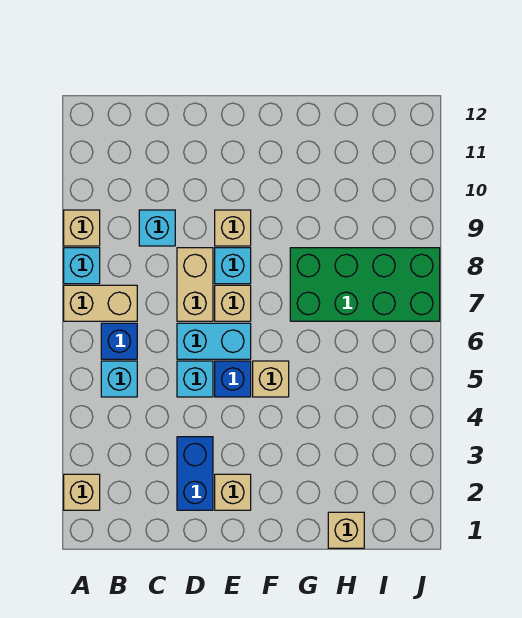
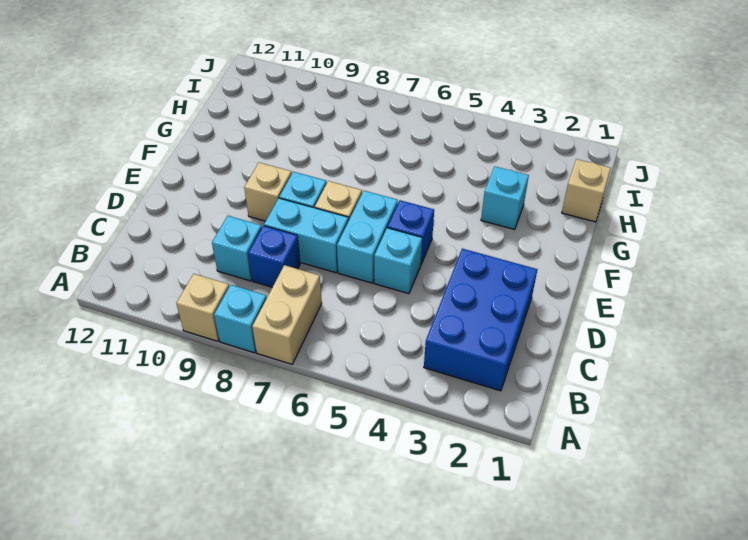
tan 1x1 brick [64,474,100,510] -> none
cyan 1x1 brick [101,361,137,397] -> cyan 1x1 brick moved to [481,166,529,230]
blue 1x1 brick [101,323,137,359] -> blue 1x1 brick moved to [248,226,300,287]
blue 1x2 brick [177,437,213,510] -> blue 2x3 brick [424,249,538,391]
tan 1x2 brick [177,248,213,321] -> cyan 1x2 brick [264,198,349,273]
tan 1x1 brick [215,474,251,510] -> none
tan 1x1 brick [253,361,289,397] -> none
green 2x4 brick [290,248,440,321] -> none

